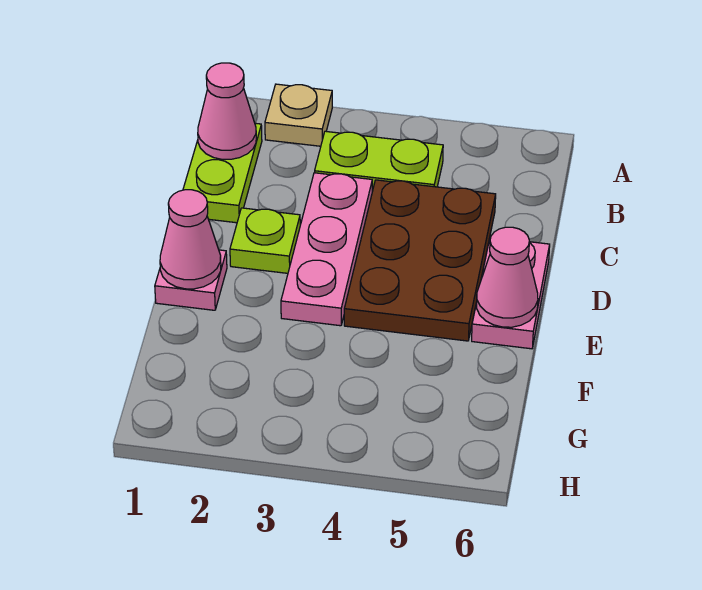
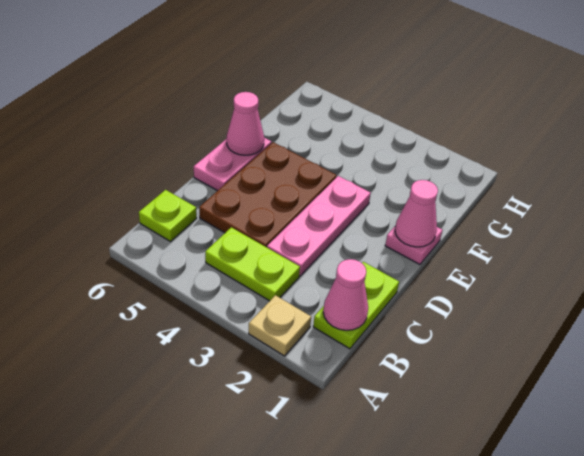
lime 1x1 plate [230,208,300,273] -> lime 1x1 plate moved to [139,190,197,241]

